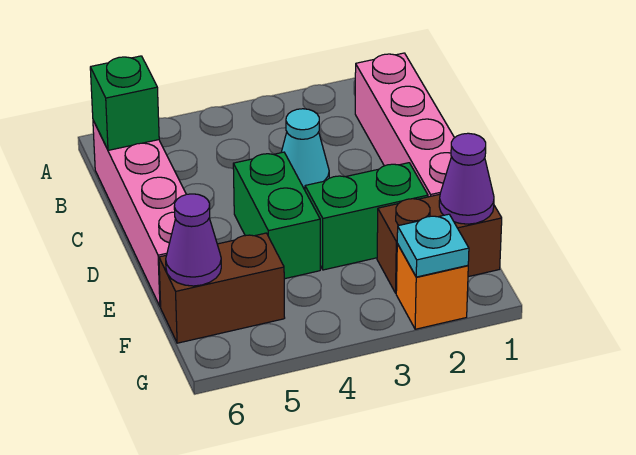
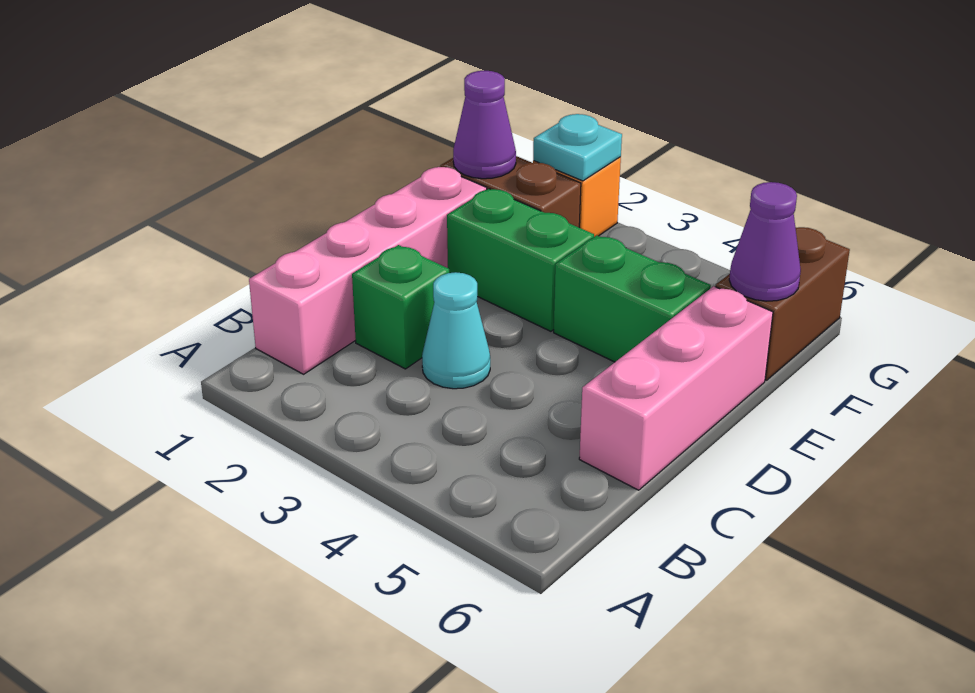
pink 1x4 brick [93,121,186,307] -> pink 1x3 brick [579,286,773,490]
green 1x1 brick [90,56,159,150] -> green 1x1 brick moved to [352,245,449,369]
green 1x2 brick [233,152,320,279] -> green 1x2 brick turned to [554,235,711,362]
brown 1x2 brick [159,233,285,343] -> brown 1x2 brick turned to [715,227,850,380]

